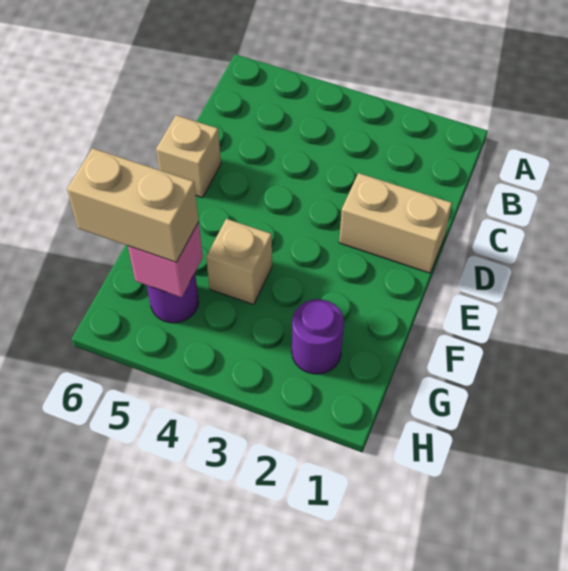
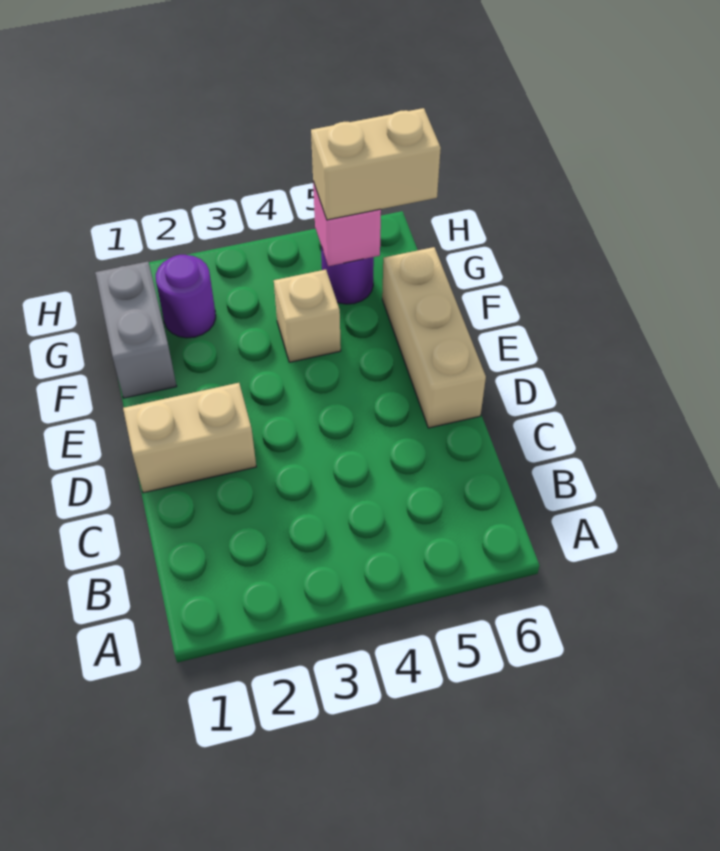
tan 1x1 brick [156,115,221,198] -> tan 1x3 brick [382,247,486,428]
none -> grey 1x2 brick [95,262,177,398]

